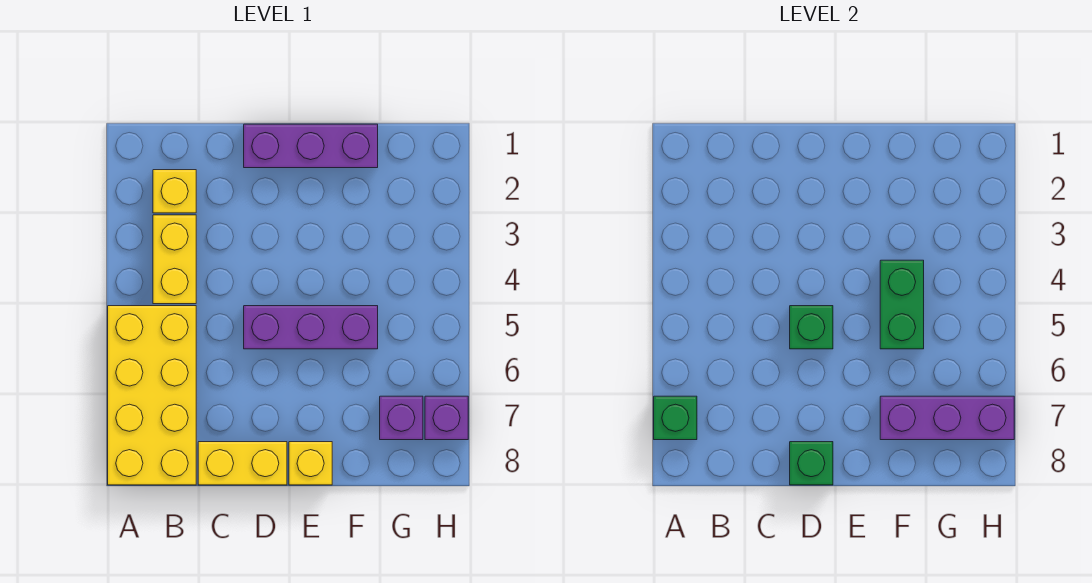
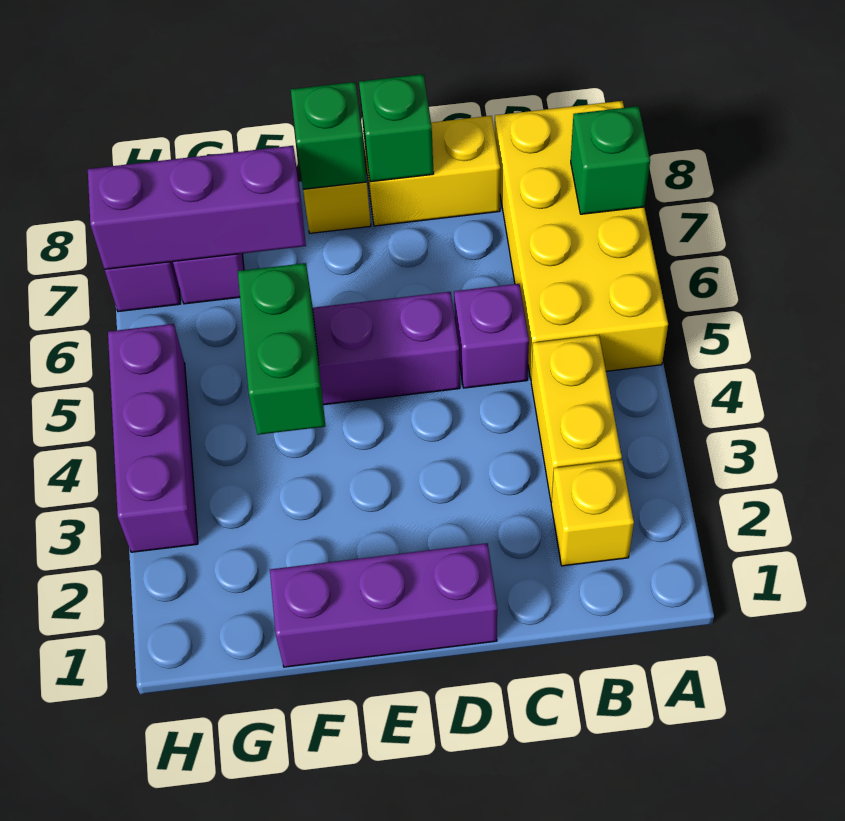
none -> purple 1x1 brick [454,284,529,388]
green 1x1 brick [790,306,833,349] -> green 1x1 brick moved to [291,82,367,189]
none -> purple 1x3 brick [108,324,198,552]

